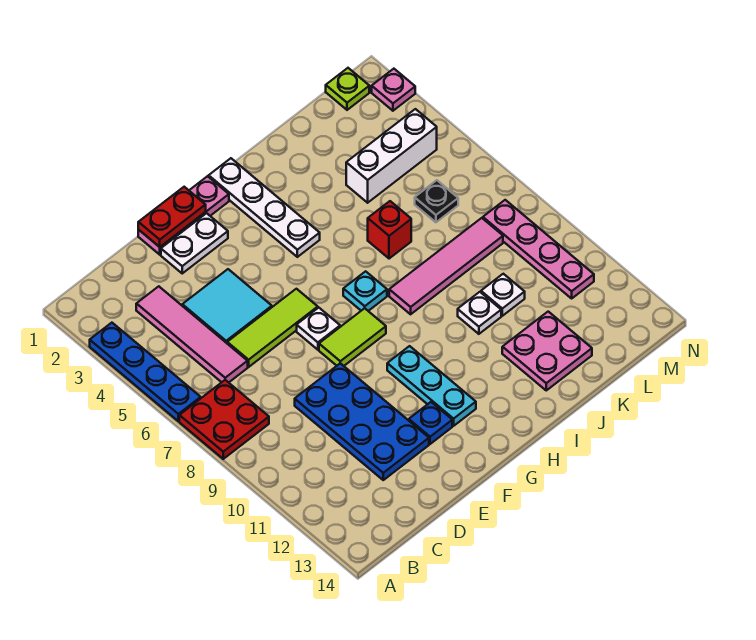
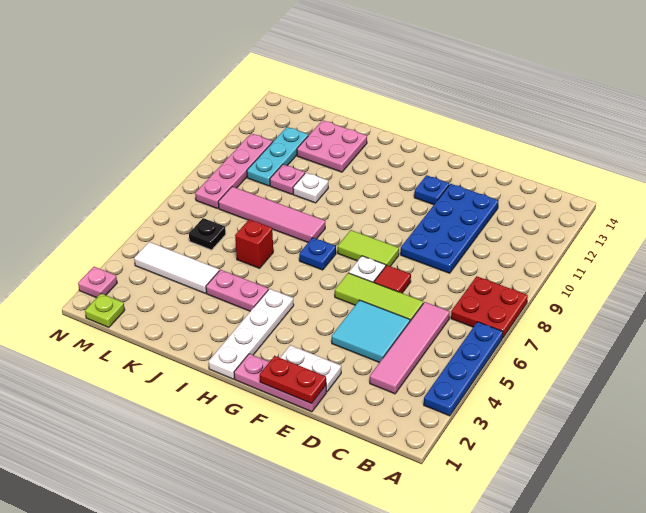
none -> red 1x1 tile [374,265,411,293]
cyan 1x3 plate [387,346,476,426] -> cyan 1x3 plate moved to [247,127,308,186]
cyan 1x1 plate [343,271,387,311] -> blue 1x1 plate [299,238,336,270]
none -> pink 1x2 plate [206,270,268,311]
white 1x3 brick [346,109,437,203] -> white 1x3 tile [134,242,219,293]
white 1x1 plate [481,274,525,316] -> pink 1x1 plate [270,164,305,194]

